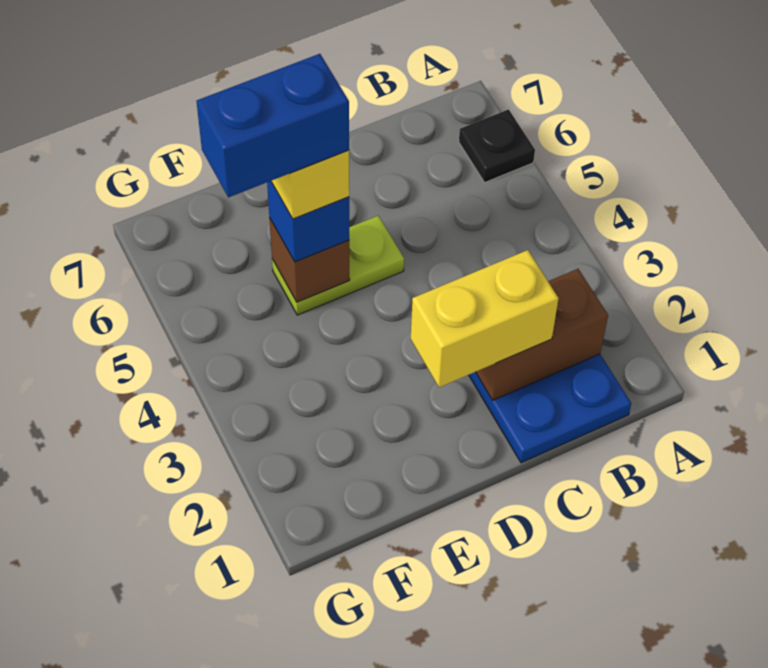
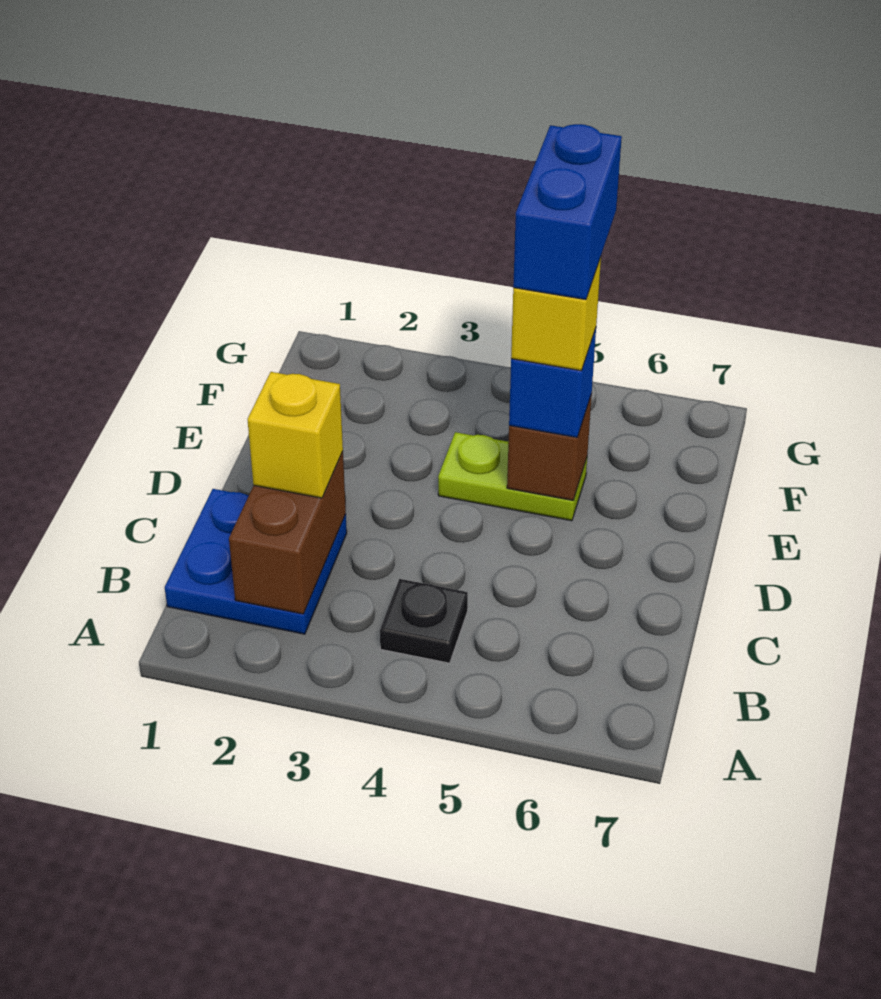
black 1x1 plate [459,109,535,182] -> black 1x1 plate moved to [380,579,468,663]
yellow 1x2 brick [411,250,559,387] -> yellow 1x1 brick [248,372,343,498]
lime 1x2 plate [272,216,404,315] -> lime 1x2 plate turned to [438,432,587,521]

